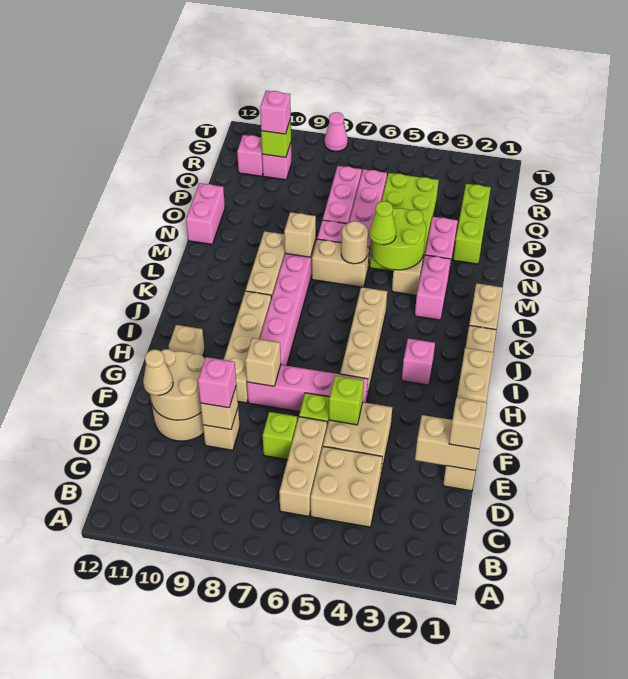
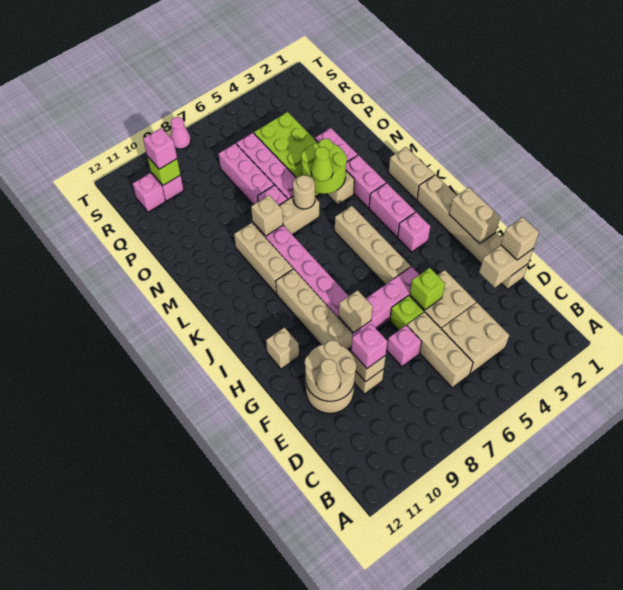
lime 1x1 brick [263,412,297,460] -> pink 1x1 brick [387,325,422,367]
pink 1x2 brick [186,183,225,244] -> pink 1x2 brick moved to [369,183,415,237]
lime 1x3 brick [453,184,491,264] -> none

